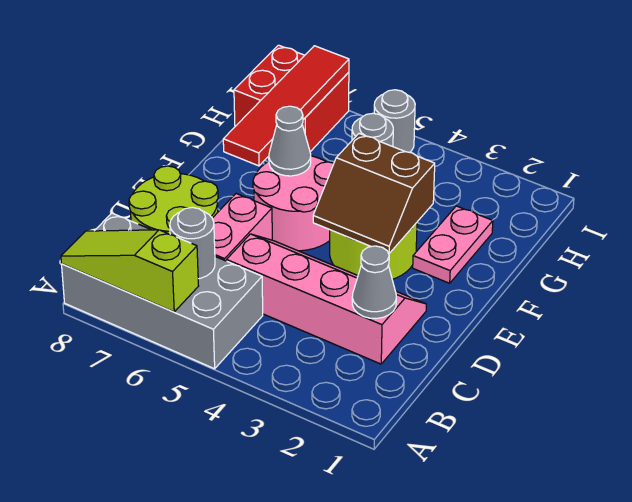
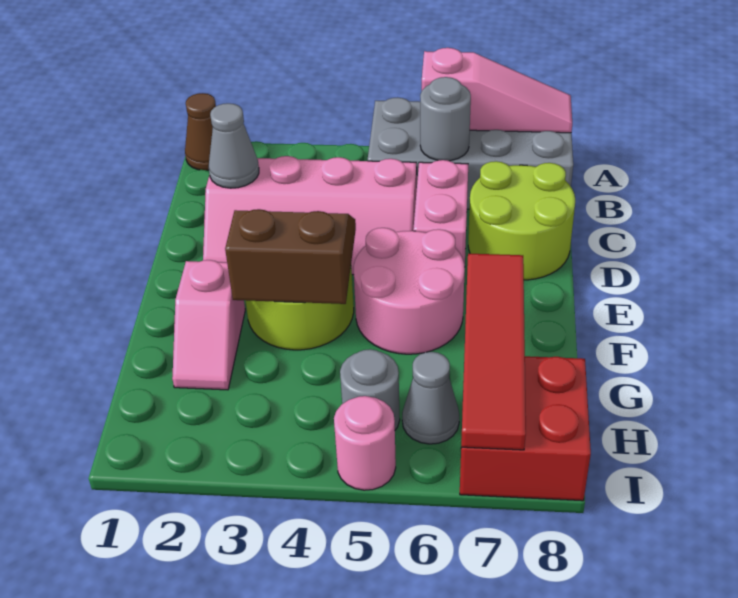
none -> brown 1x1 cone [185,93,216,170]
lime 1x3 slope [61,230,198,312] -> pink 1x3 slope [422,48,572,133]
pink 1x2 plate [413,206,493,283] -> pink 1x2 slope [172,260,245,390]
grey 1x1 cone [269,106,311,176] -> grey 1x1 cone moved to [402,352,459,444]
grey 1x1 round brick [374,90,415,152] -> pink 1x1 round brick [334,396,396,490]

